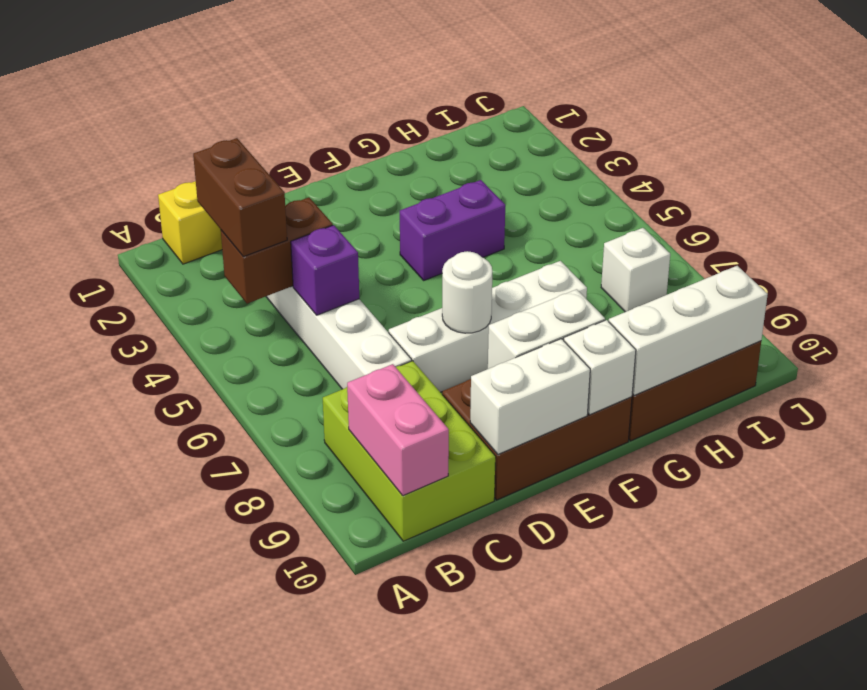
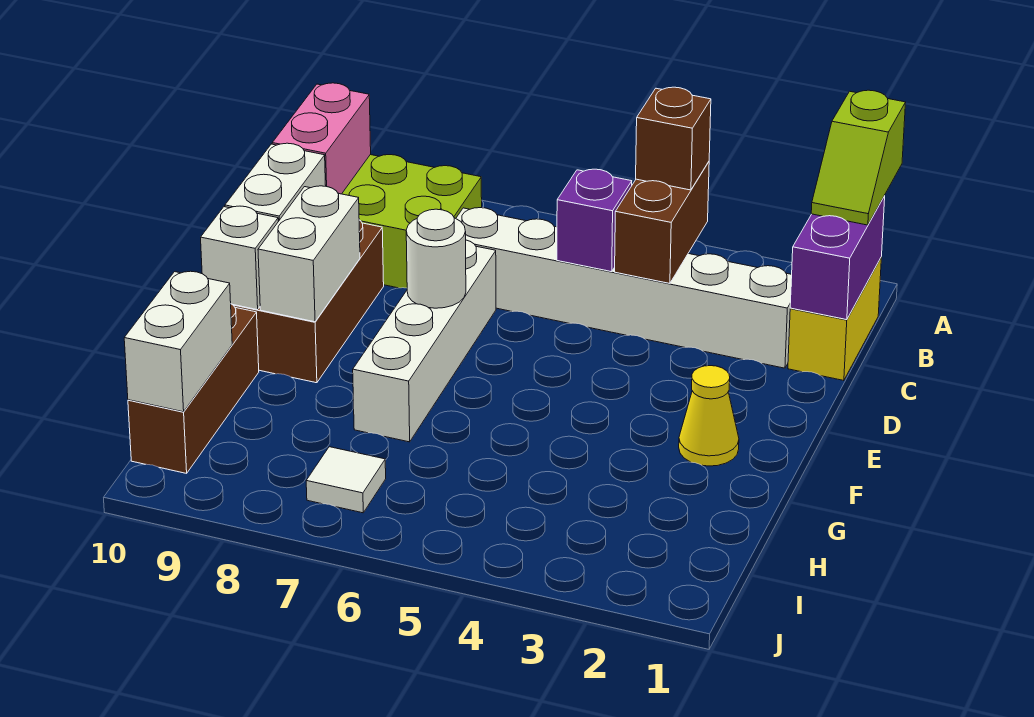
none -> lime 1x2 slope [811,90,906,225]
brown 1x2 brick [193,138,287,257] -> brown 1x1 brick [636,87,711,190]
pink 1x2 brick [347,364,449,496] -> pink 1x2 brick turned to [272,83,371,194]
none -> yellow 1x1 cone [679,366,739,466]
purple 1x2 brick [400,180,505,280] -> purple 1x2 brick moved to [790,196,885,320]
white 1x3 brick [609,266,768,395] -> white 1x2 brick [124,271,232,412]
white 1x1 brick [601,228,670,312] -> white 1x1 tile [306,447,386,513]

